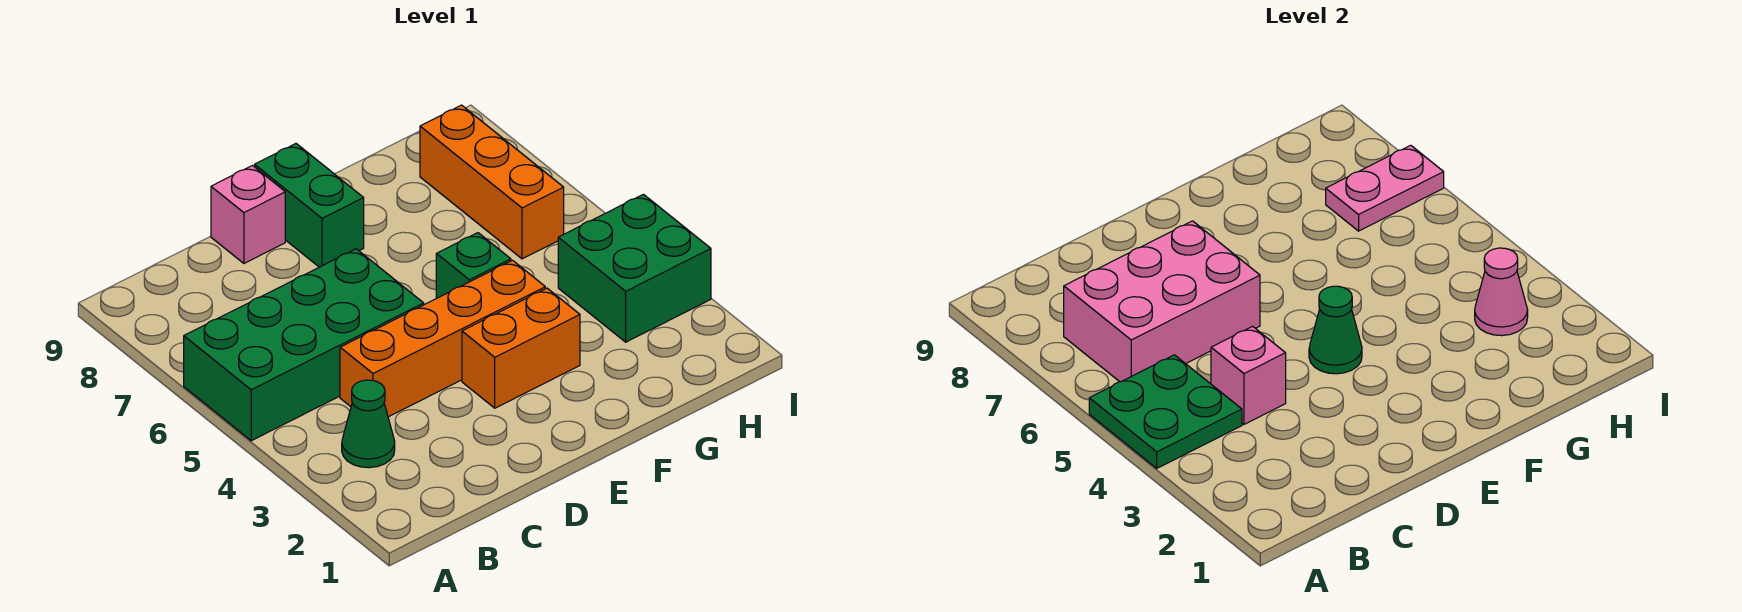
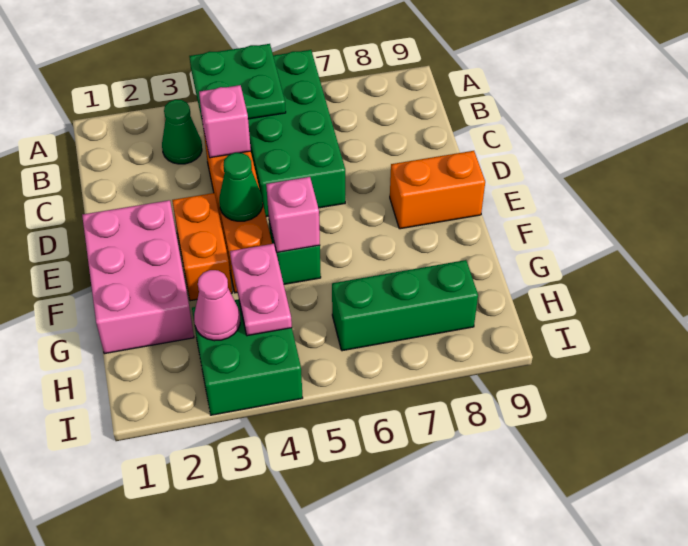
pink 2x3 brick [1064,221,1260,382] -> pink 2x3 brick moved to [82,200,194,354]
pink 1x1 brick [211,166,285,263] -> pink 1x1 brick moved to [266,177,320,252]
green 1x2 brick [255,144,364,267] -> orange 1x2 brick [390,151,485,229]
orange 1x3 brick [420,105,564,259] -> green 1x3 brick [332,260,478,351]
pink 1x2 plate [1326,145,1444,231] -> pink 1x2 plate moved to [230,244,292,336]

